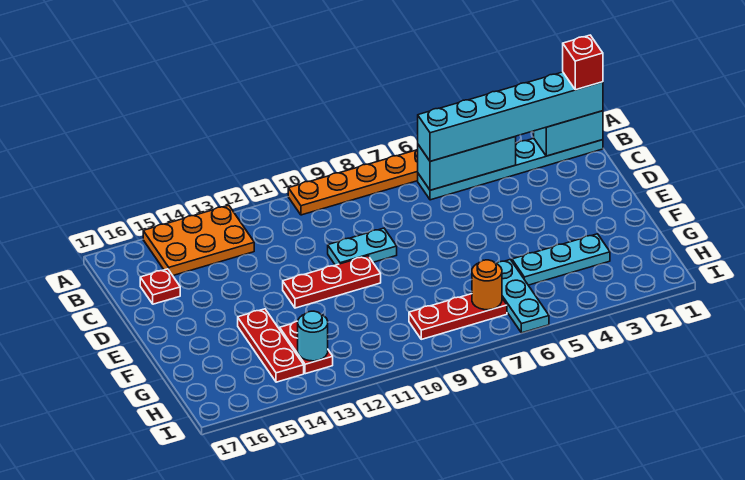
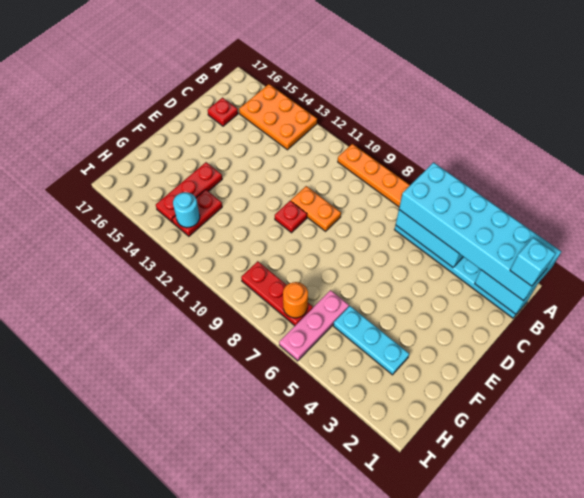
cyan 1x6 brick [418,72,603,161] -> cyan 2x6 brick [399,162,561,300]
red 1x1 brick [563,35,603,90] -> cyan 1x1 brick [510,238,556,286]
cyan 1x2 plate [328,228,397,265] -> orange 1x2 plate [291,186,341,231]
red 1x3 plate [283,256,381,308] -> red 1x1 plate [275,201,307,233]
cyan 1x3 plate [496,260,549,333] -> pink 1x3 plate [279,290,349,361]

